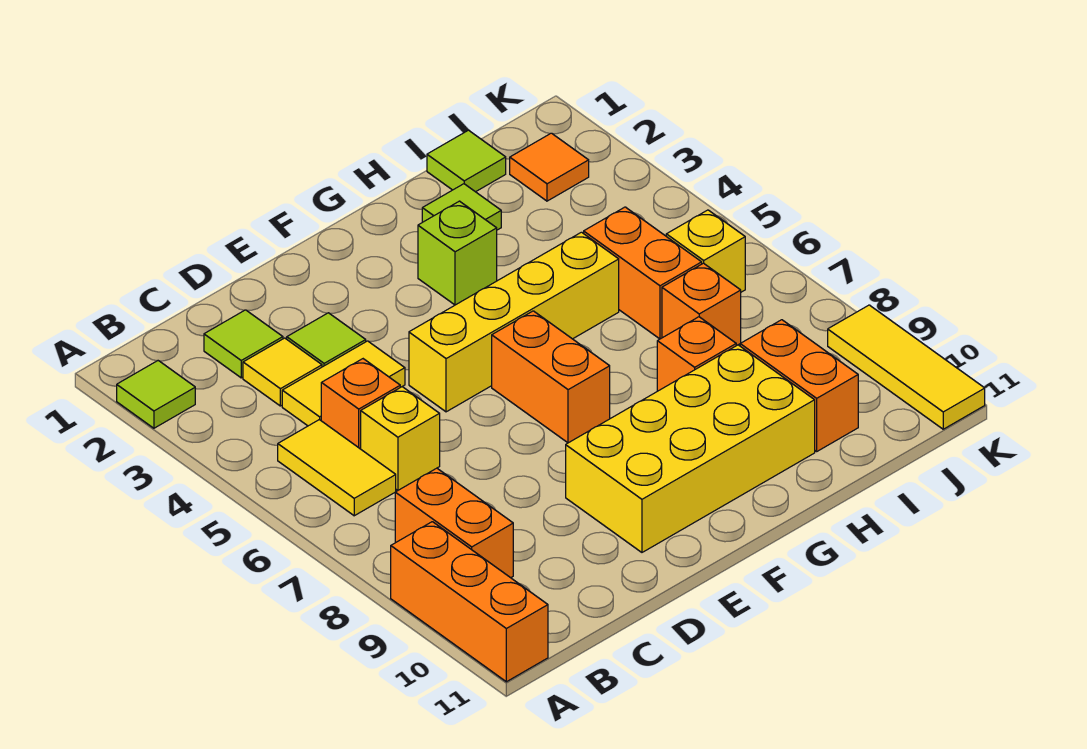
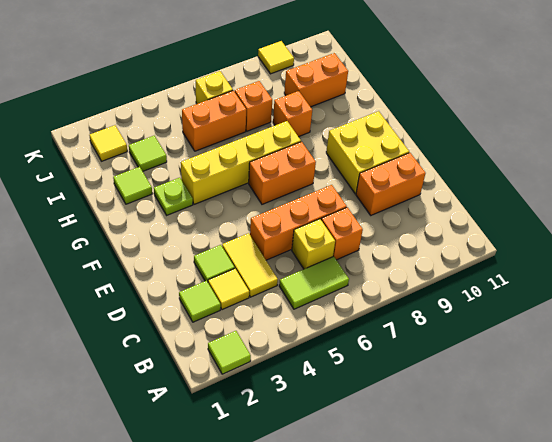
orange 1x3 brick [391,522,548,682] -> orange 1x3 brick moved to [250,185,347,260]
yellow 1x2 tile [278,420,396,516] -> lime 1x2 tile [279,256,349,309]
orange 1x2 brick [395,468,513,578] -> orange 1x2 brick moved to [356,153,426,215]
orange 1x1 brick [321,359,400,449] -> orange 1x1 brick moved to [321,207,363,260]
yellow 1x4 brick [409,232,619,412] -> yellow 1x4 brick turned to [181,121,301,204]
yellow 2x4 brick [566,345,815,552] -> yellow 2x2 brick [326,111,409,194]
lime 1x1 brick [418,201,497,305] -> lime 1x1 plate [154,178,193,215]
lime 1x1 tile [427,130,506,192] -> lime 1x1 tile moved to [129,136,167,171]
orange 1x1 tile [510,133,589,201] -> yellow 1x1 tile [89,125,127,161]
yellow 1x3 tile [828,305,985,429] -> yellow 1x1 tile [258,41,294,74]

